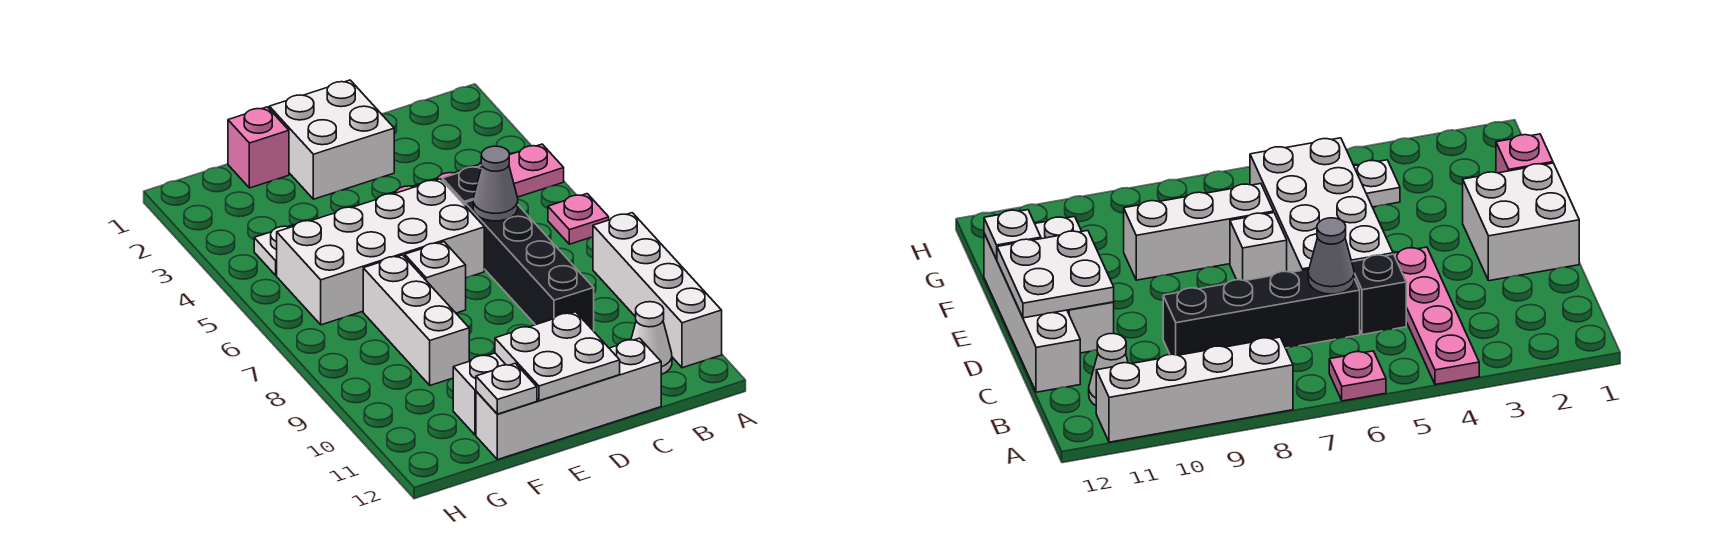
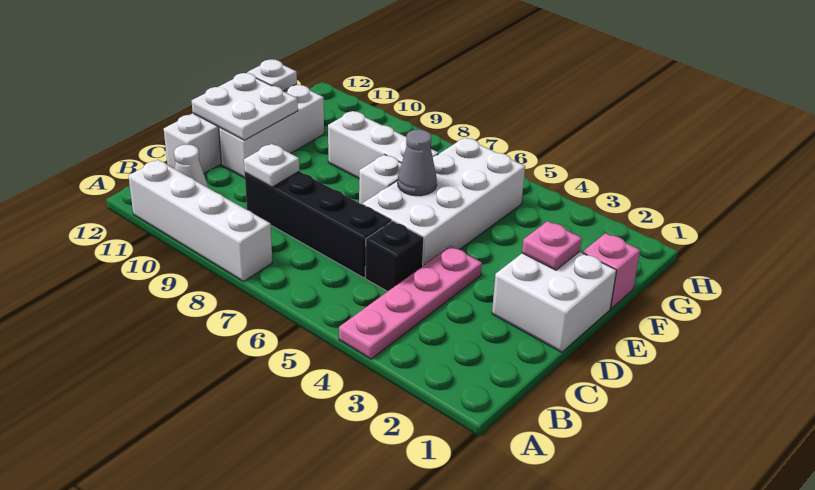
pink 1x1 plate [548,194,609,244] -> pink 1x1 plate moved to [522,221,582,270]
grey 1x1 cone [473,146,518,221] -> grey 1x1 cone moved to [398,129,437,196]
white 1x1 plate [254,225,294,275] -> white 1x1 plate moved to [244,144,299,187]

